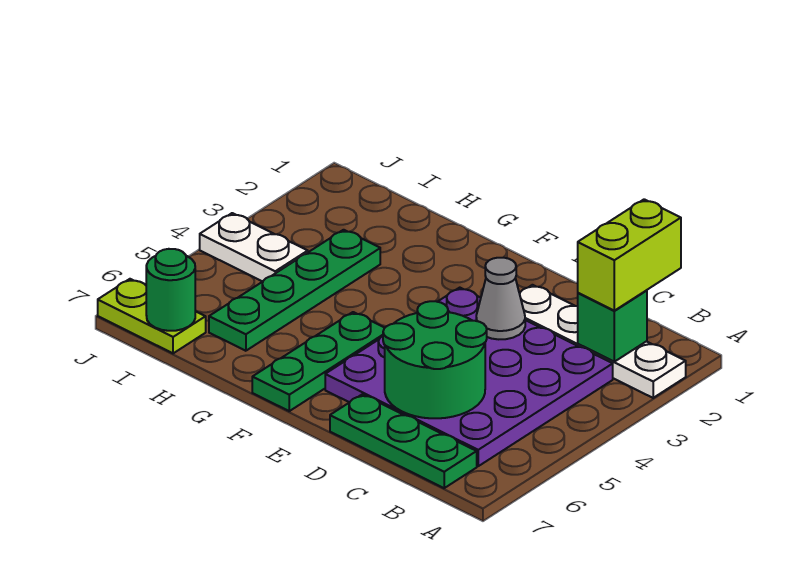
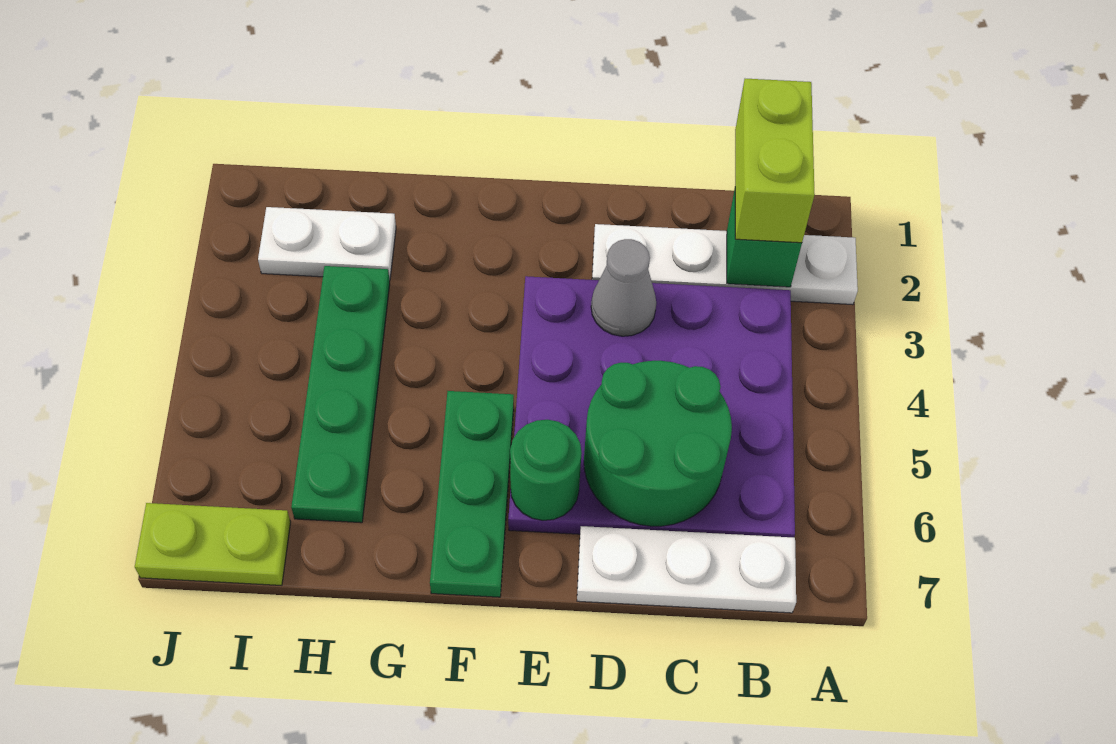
green 1x3 plate [330,394,477,488] -> white 1x3 plate [577,526,796,613]
white 1x2 plate [200,213,308,282] -> white 1x2 plate moved to [258,207,396,280]
green 1x1 round brick [146,249,195,331] -> green 1x1 round brick moved to [510,420,582,520]

